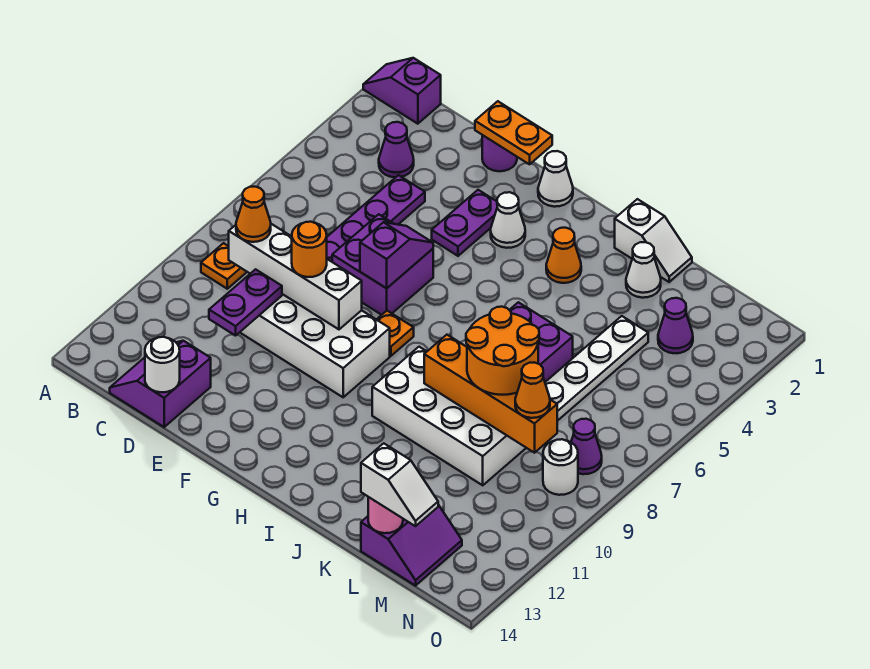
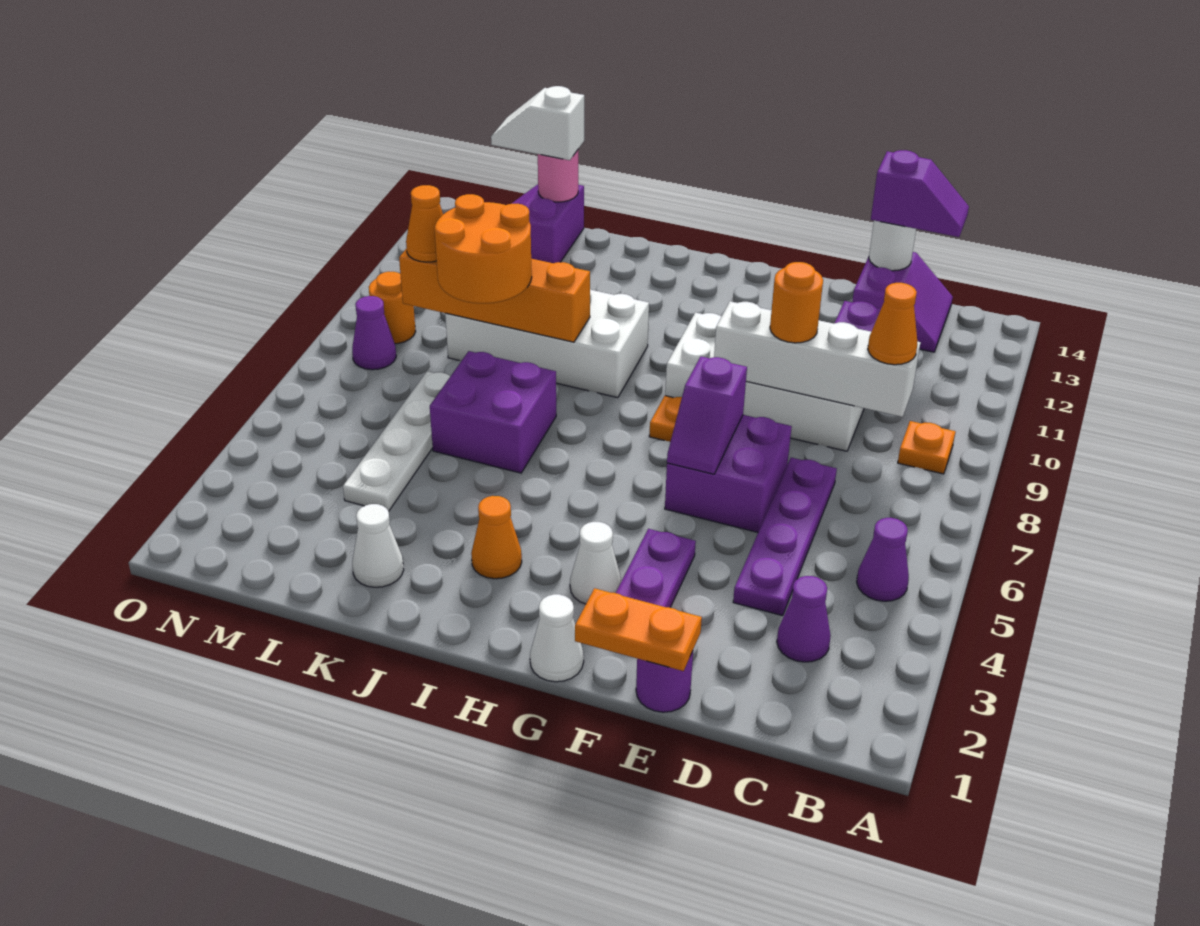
purple 1x2 slope [363,58,441,124] -> purple 1x2 slope moved to [871,150,969,237]
white 1x2 slope [615,199,692,282] -> none
purple 1x1 cone [658,298,693,353] -> purple 1x1 cone moved to [857,518,909,601]
white 1x1 round brick [543,439,578,495] -> orange 1x1 round brick [369,272,416,344]

